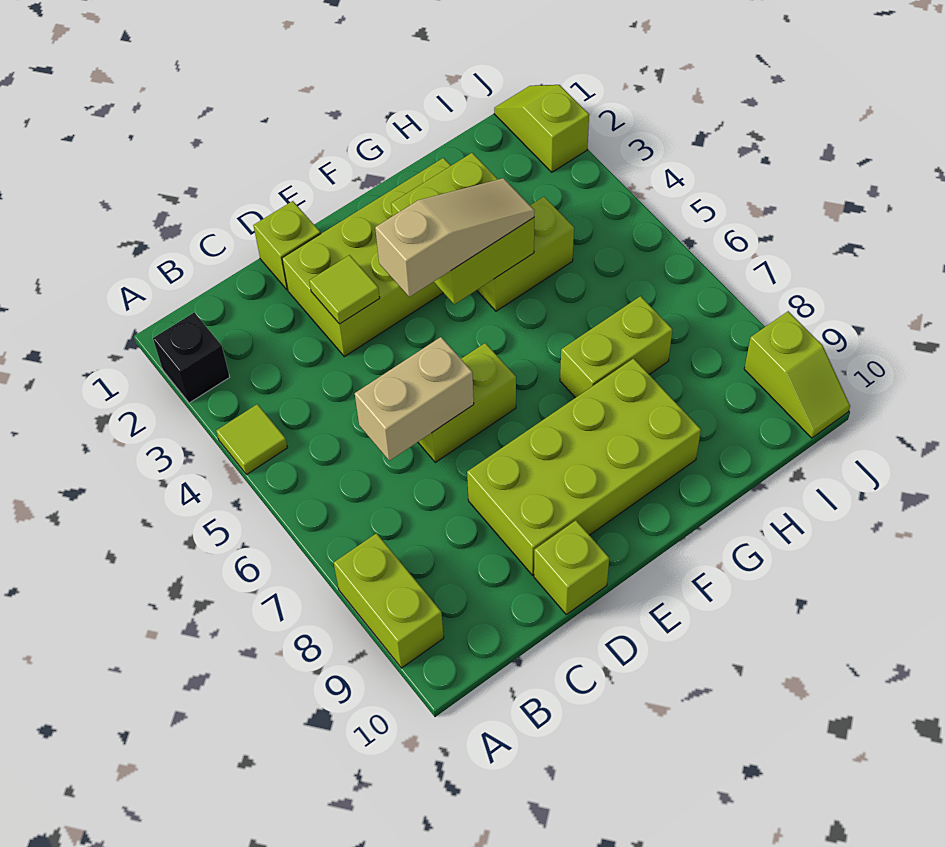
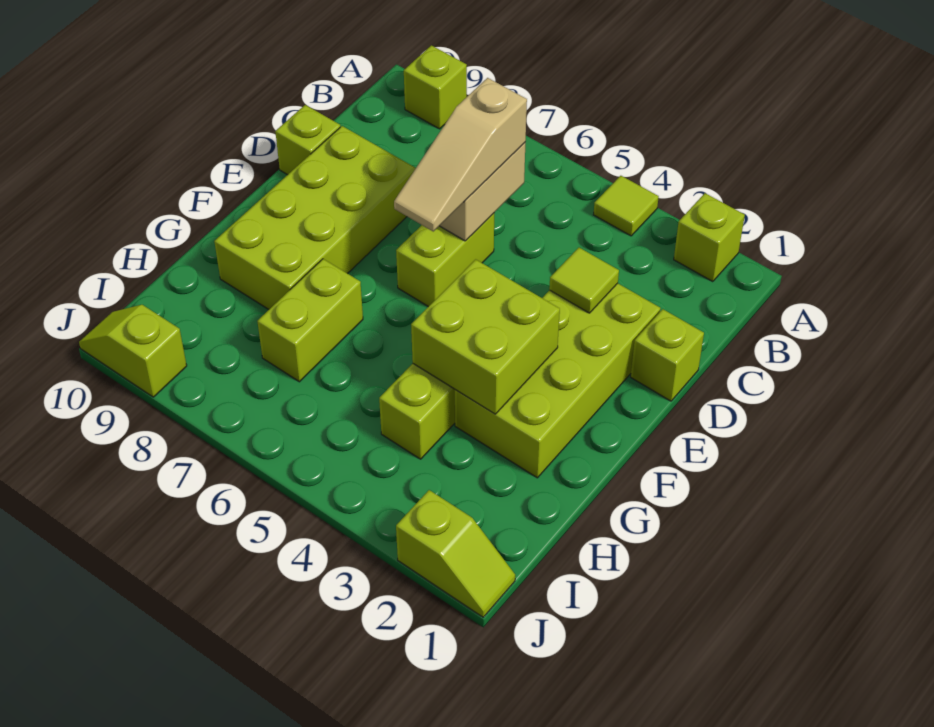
black 1x1 brick [153,312,230,403] -> lime 1x1 brick [674,193,745,282]
lime 1x2 brick [334,533,444,668] -> lime 1x1 brick [404,45,467,129]
tan 1x3 slope [375,178,535,297] -> tan 1x3 slope moved to [394,78,527,231]

